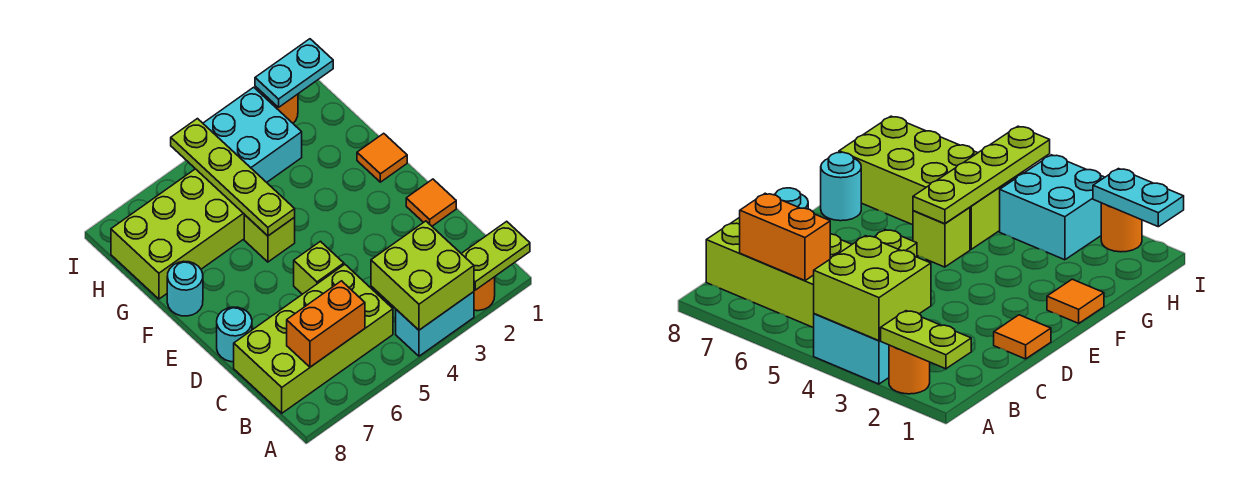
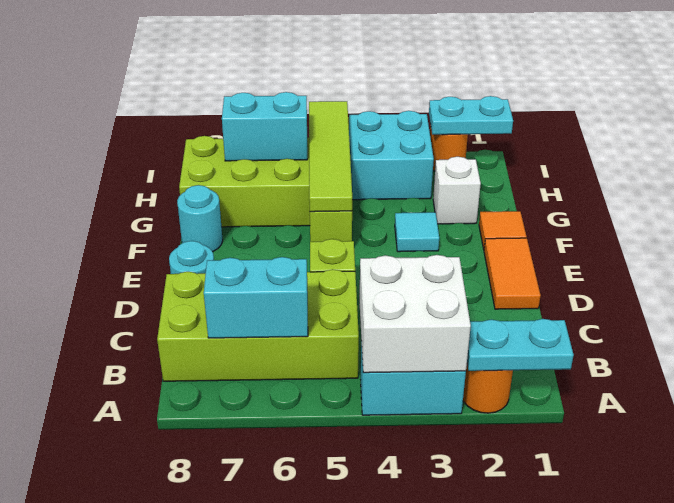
lime 1x2 plate [461,221,530,290] -> cyan 1x2 plate [467,319,574,371]
lime 2x2 brick [371,221,474,330] -> white 2x2 brick [359,255,471,373]
orange 1x2 brick [287,281,365,367] -> cyan 1x2 brick [204,257,308,338]
orange 1x1 tile [406,179,456,226] -> orange 1x2 tile [484,238,541,309]
none -> cyan 1x1 tile [395,212,439,252]
lime 1x4 plate [171,119,295,236] -> lime 1x4 tile [309,101,352,212]
none -> white 1x1 brick [433,157,481,224]
none -> cyan 1x2 brick [222,92,307,161]

